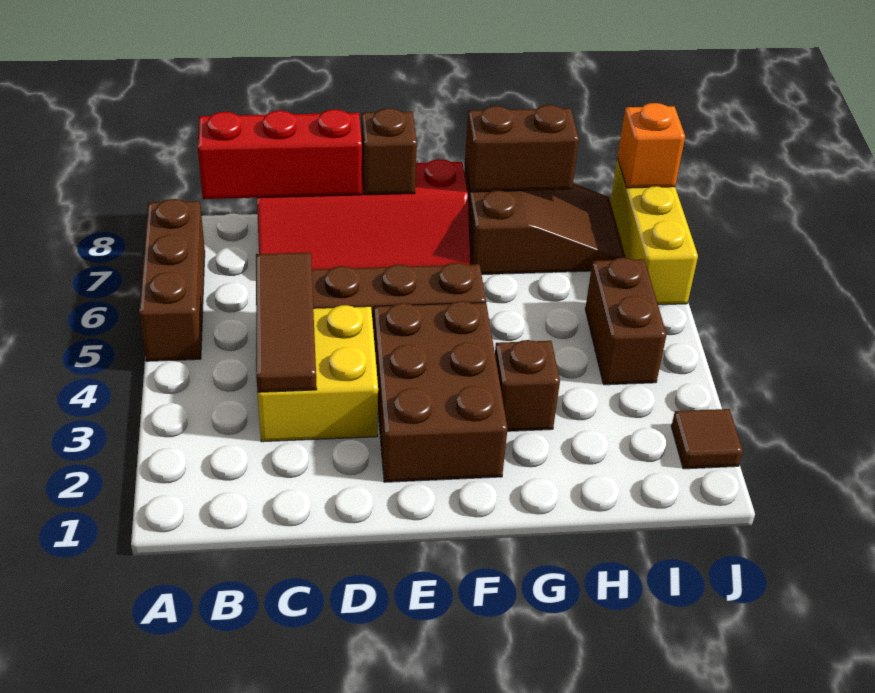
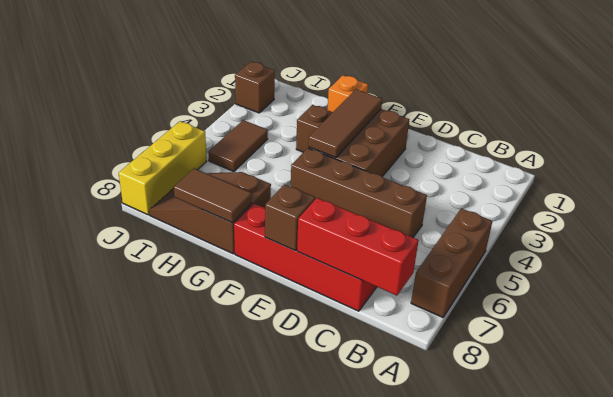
yellow 2x2 brick [258,305,378,442] -> none
brown 1x3 tile [256,252,317,392] -> brown 1x3 tile moved to [309,89,382,158]
brown 1x2 brick [465,105,579,192] -> brown 1x2 tile [174,168,252,223]
brown 1x2 brick [585,258,667,385] -> brown 1x2 tile [208,120,268,171]
brown 1x1 tile [671,409,743,469] -> brown 1x1 brick [235,62,275,113]
orange 1x1 brick [617,103,685,188] -> orange 1x1 brick moved to [327,75,368,112]

